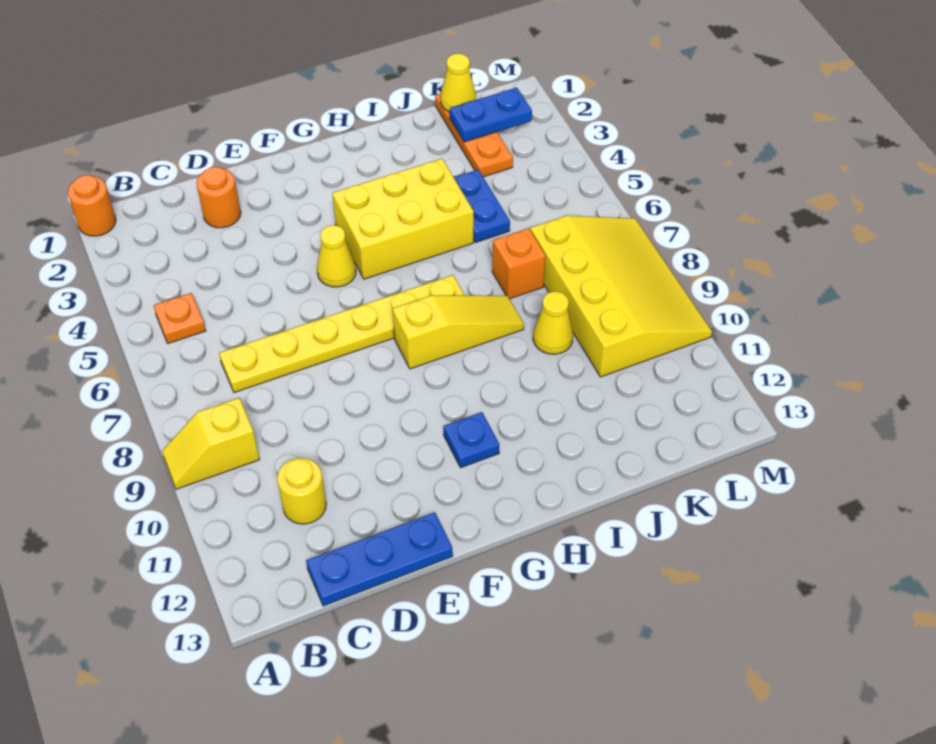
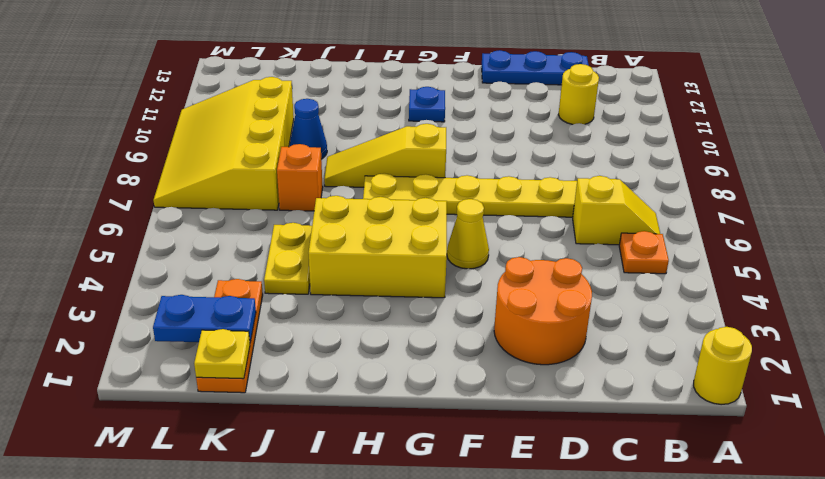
orange 1x1 round brick [68,175,116,236] -> yellow 1x1 round brick [694,327,752,405]
yellow 1x2 slope [162,398,260,489] -> yellow 1x2 slope moved to [573,176,660,245]
orange 1x1 round brick [196,167,241,228] -> orange 2x2 round brick [494,257,592,365]
blue 1x2 plate [454,170,510,243] -> yellow 1x2 plate [264,223,312,294]
yellow 1x1 cone [533,291,573,354] -> blue 1x1 cone [290,99,327,159]
yellow 1x1 cone [441,53,476,112] -> yellow 1x1 plate [194,329,250,379]

